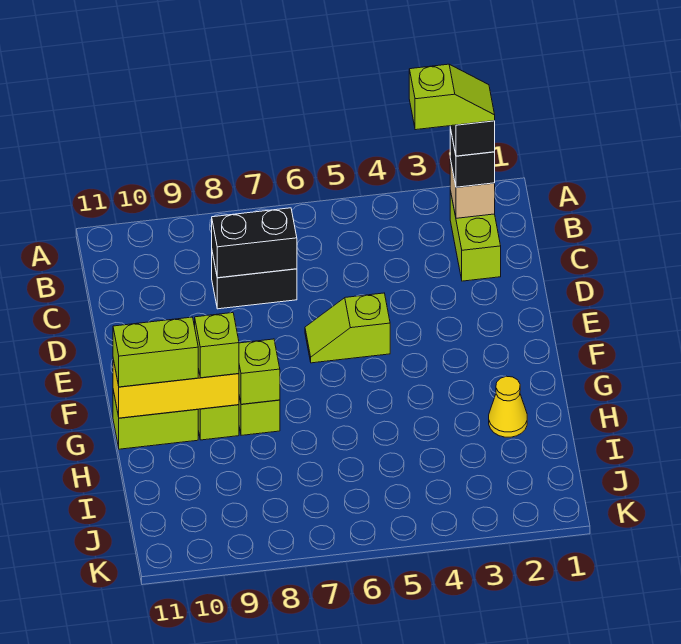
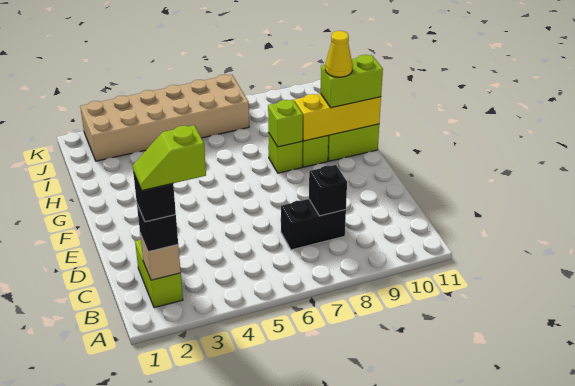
black 1x2 brick [212,208,297,278] -> black 1x1 brick [309,165,347,216]
lime 1x2 slope [305,293,390,363] -> none
lime 1x1 brick [195,313,239,378] -> none
yellow 1x1 cone [489,376,527,437] -> yellow 1x1 cone moved to [325,31,353,77]
none -> tan 2x6 brick [80,74,249,161]

